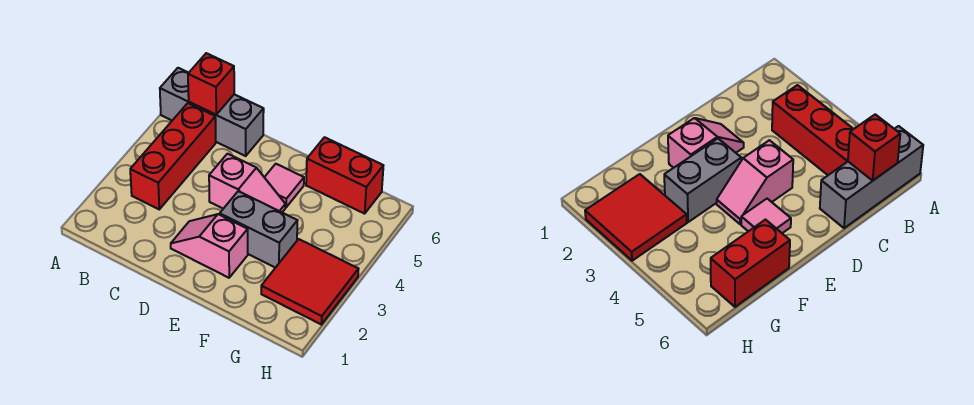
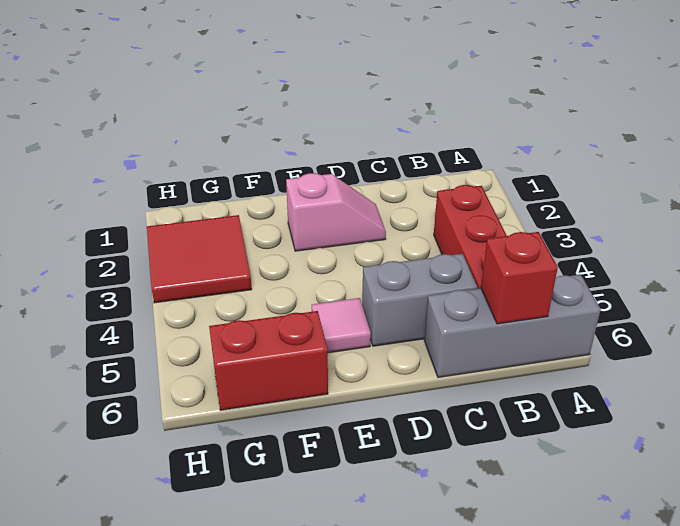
pink 1x2 slope [209,154,285,212] -> none
grey 1x2 brick [220,191,298,268] -> grey 1x2 brick moved to [362,254,477,346]

